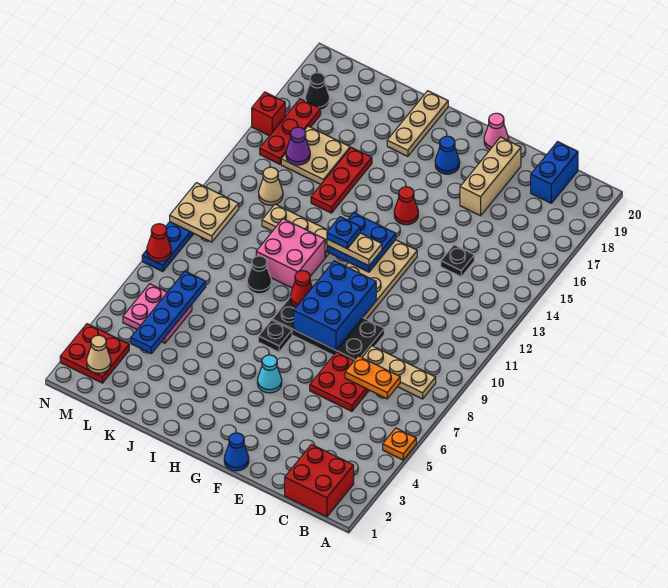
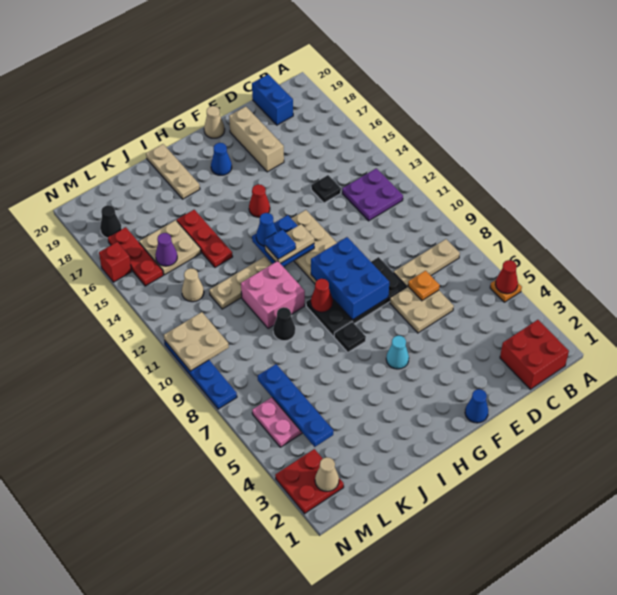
none -> purple 2x2 plate [342,168,403,221]
orange 1x2 plate [345,356,400,399] -> orange 1x1 plate [408,271,440,301]
red 2x2 plate [310,352,369,411] -> tan 2x2 plate [390,287,454,333]
pink 1x1 cone [484,113,509,150] -> tan 1x1 cone [204,106,225,138]
none -> blue 1x1 cone [256,213,277,246]
red 1x1 cone [147,224,171,262] -> red 1x1 cone moved to [495,260,518,294]

